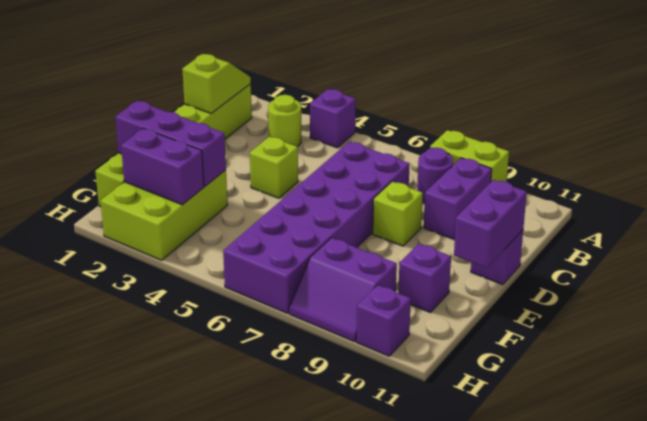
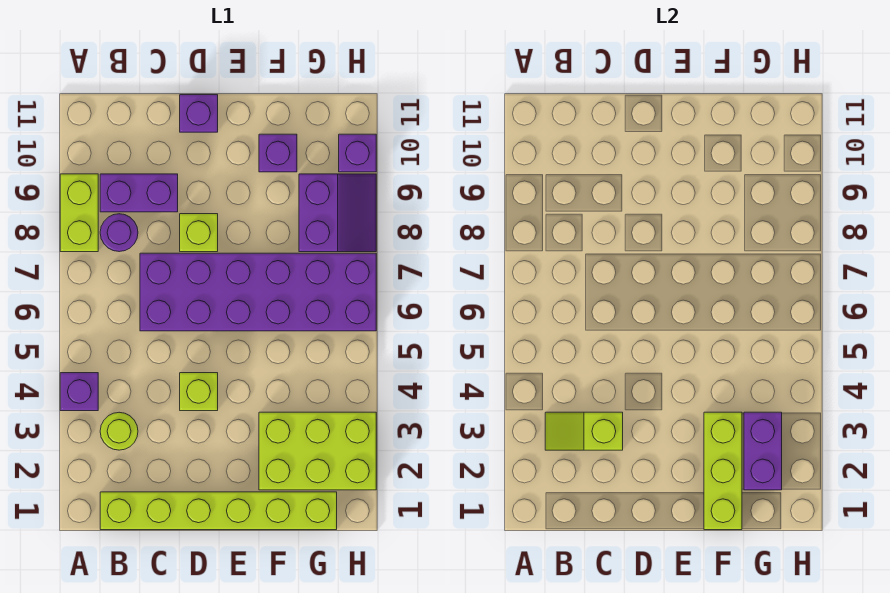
lime 1x2 slope [182,54,251,113] -> lime 1x2 slope moved to [545,412,623,450]
purple 1x2 brick [454,180,527,268] -> none
purple 1x3 brick [115,101,226,186] -> lime 1x3 brick [704,412,742,530]

